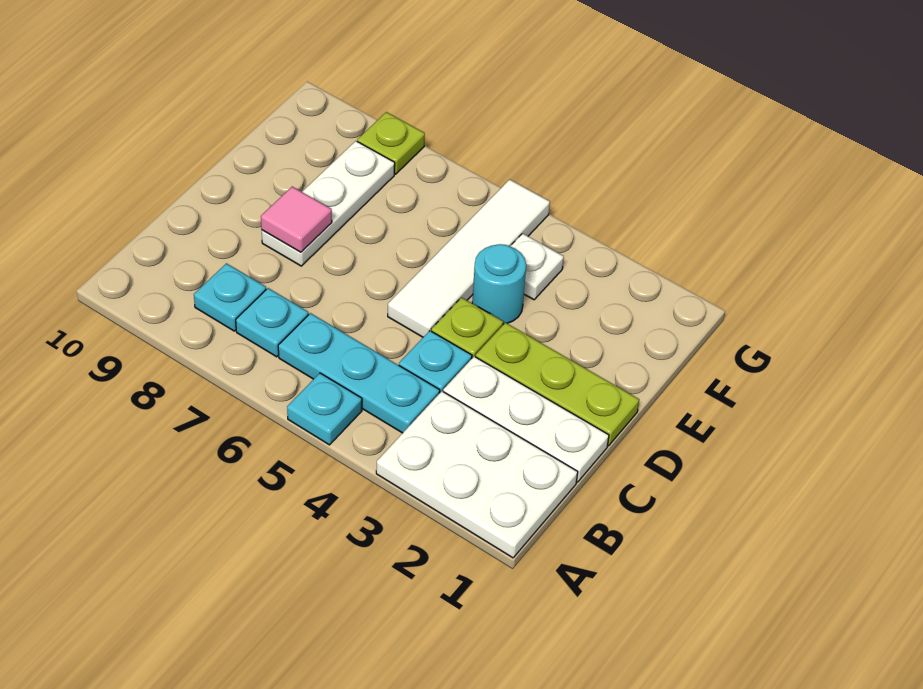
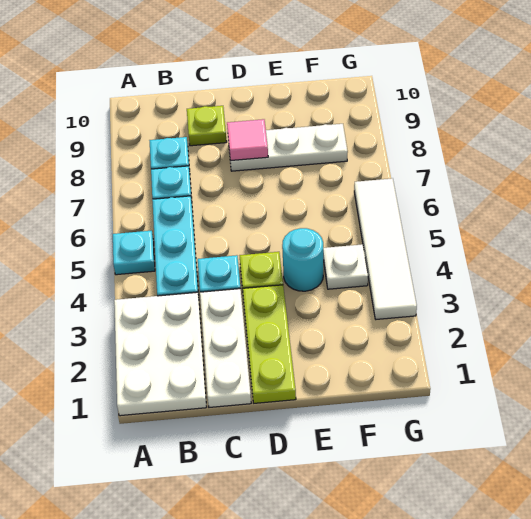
white 1x4 tile [388,179,550,337] -> white 1x4 tile turned to [354,178,417,319]
lime 1x1 plate [357,112,425,174] -> lime 1x1 plate moved to [187,106,227,146]

